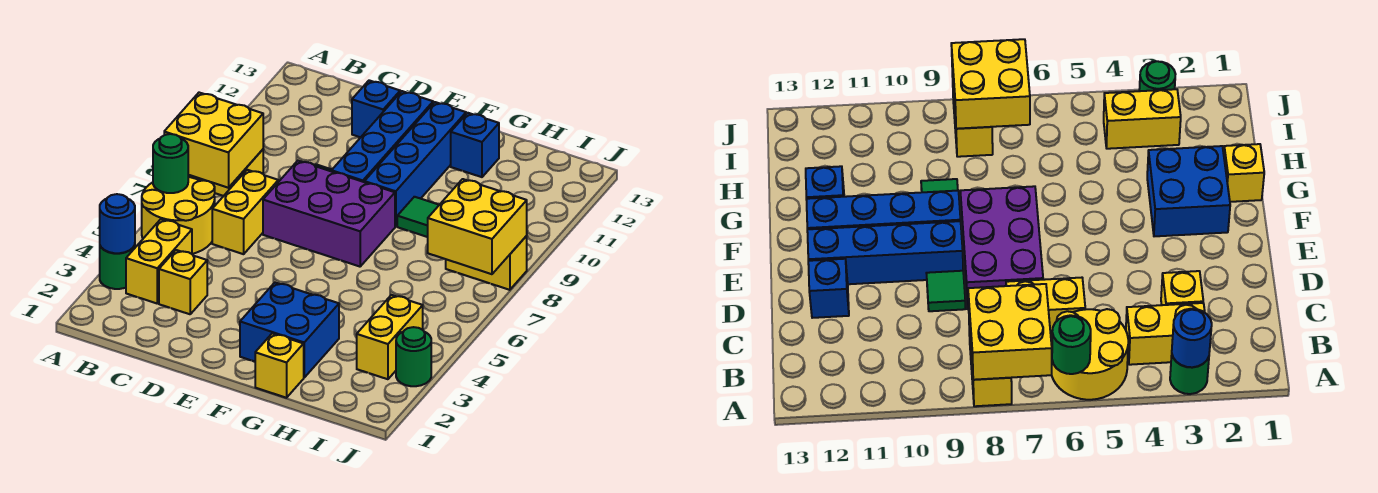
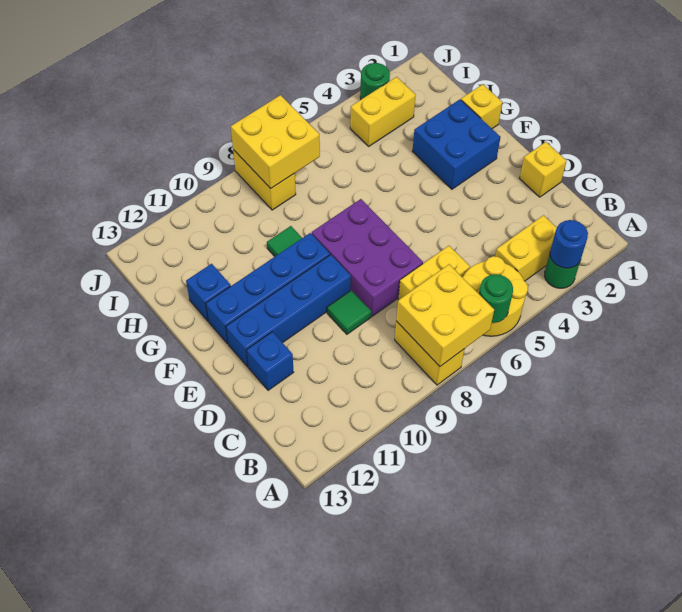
yellow 1x1 brick [159,250,207,314] -> yellow 1x1 brick moved to [520,142,567,197]

